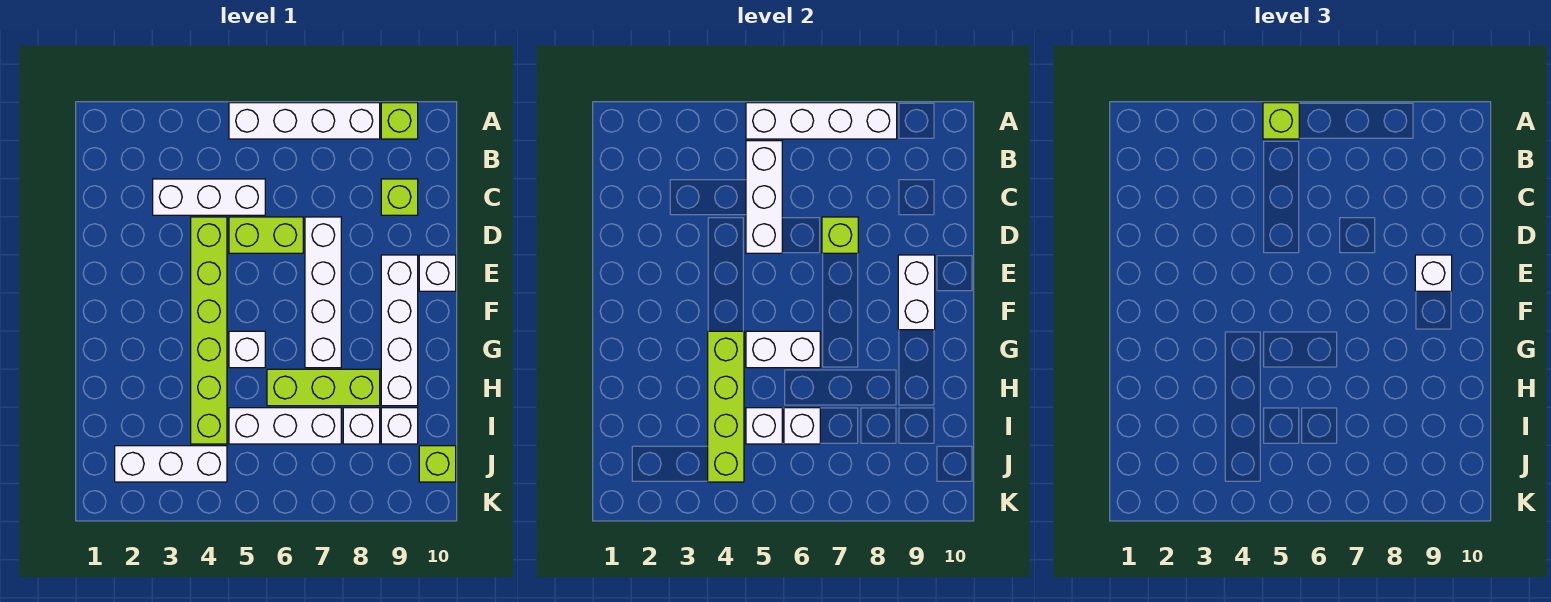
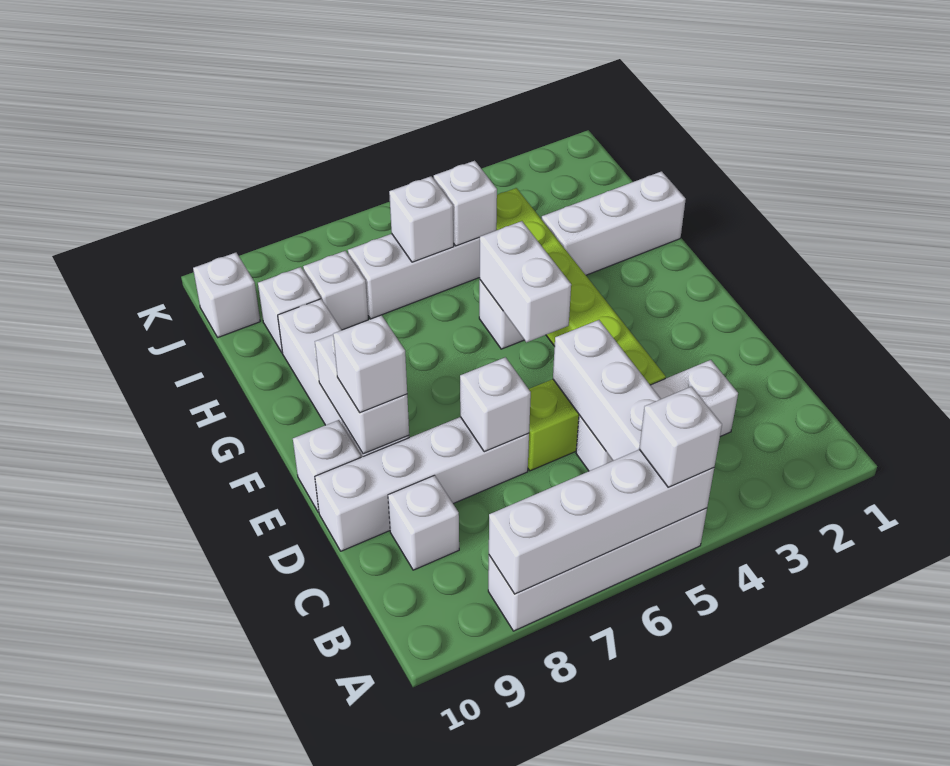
lime 1x1 brick [1263,103,1299,139] -> white 1x1 brick [639,387,722,487]
lime 1x1 brick [381,103,418,139] -> none
lime 1x1 brick [381,179,418,215] -> white 1x1 brick [388,475,459,570]
white 1x4 brick [305,217,341,368] -> white 1x4 brick turned to [315,417,529,551]
lime 1x1 brick [822,217,858,253] -> white 1x1 brick [460,357,531,452]
lime 1x4 brick [708,331,744,482] -> none
white 1x2 brick [746,331,820,368] -> white 1x2 brick turned to [479,221,571,342]
lime 1x3 brick [267,369,380,406] -> none
white 1x3 brick [115,446,227,482] -> white 1x3 brick moved to [542,171,686,275]
lime 1x1 brick [419,446,456,482] -> white 1x1 brick [193,253,260,337]

